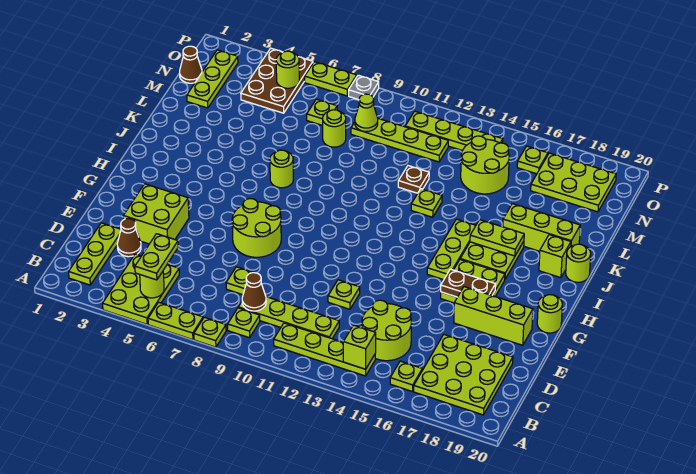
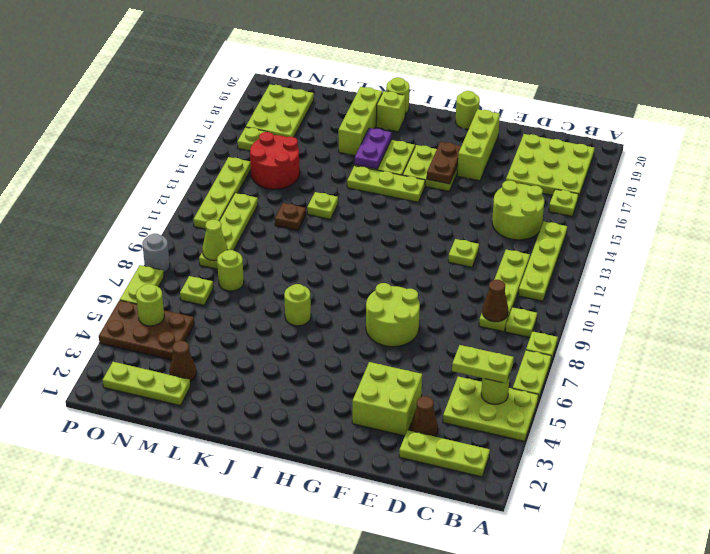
lime 1x1 brick [343,325,376,369] -> none
lime 1x1 plate [226,267,254,295] -> none
lime 1x2 plate [470,220,524,256] -> purple 1x2 plate [355,128,391,169]
lime 2x2 round brick [461,136,509,194] -> red 2x2 round brick [250,132,300,189]
brown 1x1 cone [180,46,202,83] -> brown 1x1 cone moved to [170,341,196,382]
grey 1x1 plate [349,75,379,100] -> grey 1x1 round brick [142,234,170,273]

